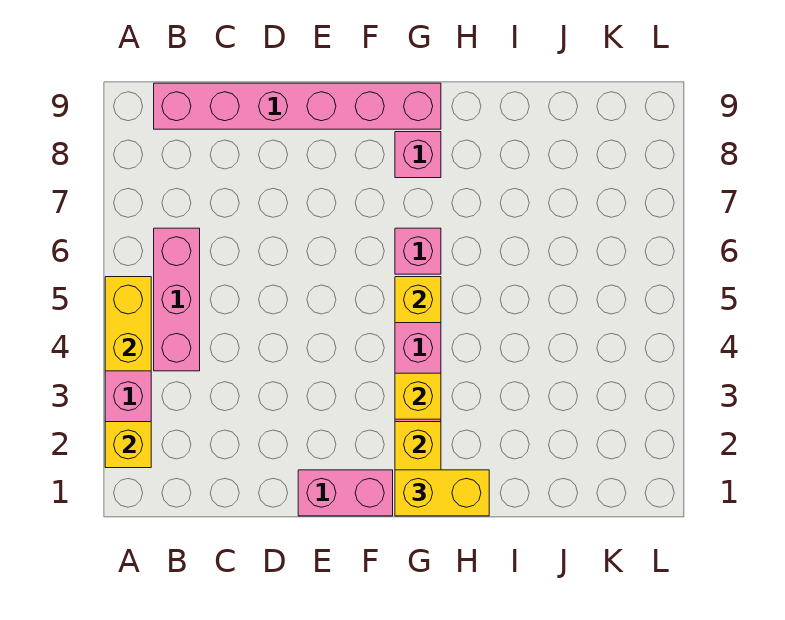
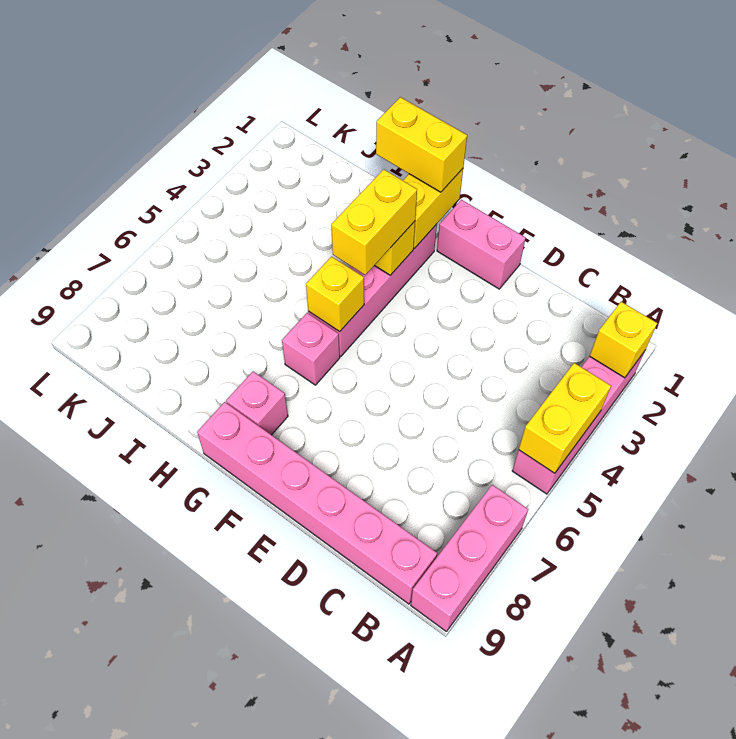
pink 1x3 brick [154,228,200,371] -> pink 1x3 brick moved to [411,485,528,632]
none -> yellow 1x2 brick [331,169,417,275]

